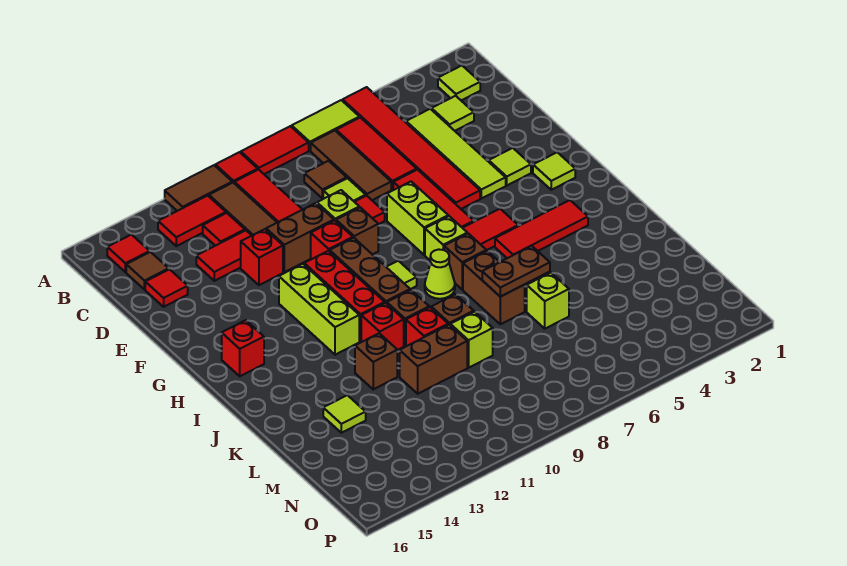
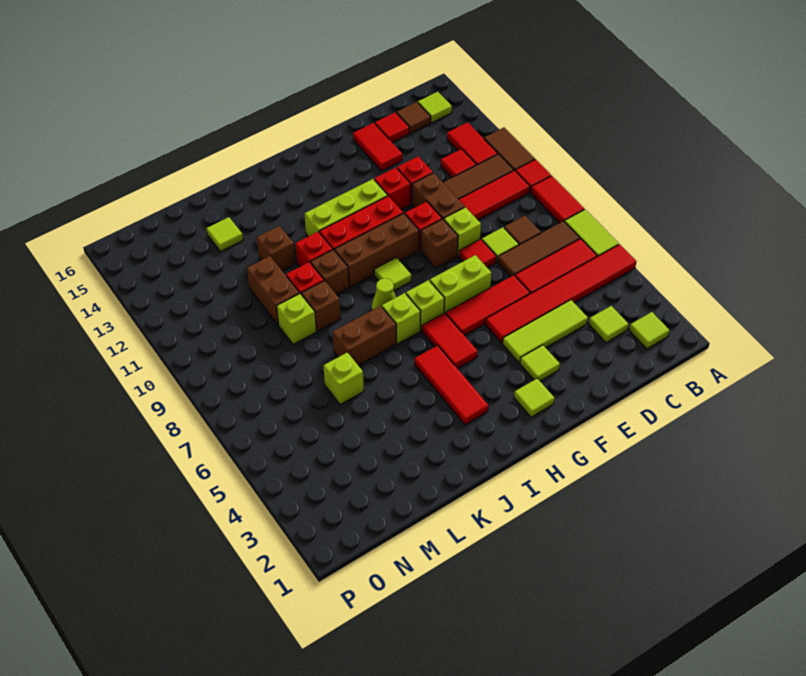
red 1x1 tile [107,235,150,272] -> lime 1x1 tile [418,92,452,123]
lime 1x4 tile [406,109,506,198] -> lime 1x3 tile [503,300,588,363]
red 1x2 tile [196,230,252,281] -> red 1x2 tile moved to [353,123,402,171]
red 1x1 brick [222,320,264,376] -> red 1x1 brick moved to [374,168,410,209]
brown 1x1 brick [444,234,486,290] -> lime 1x1 brick [382,293,421,344]
brown 1x2 plate [482,246,550,297] -> none

